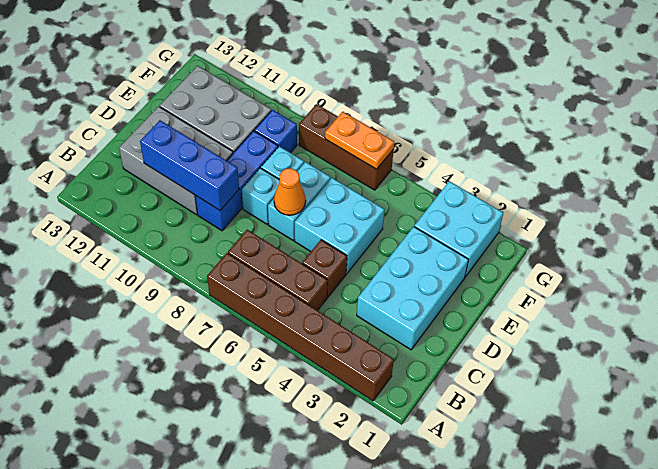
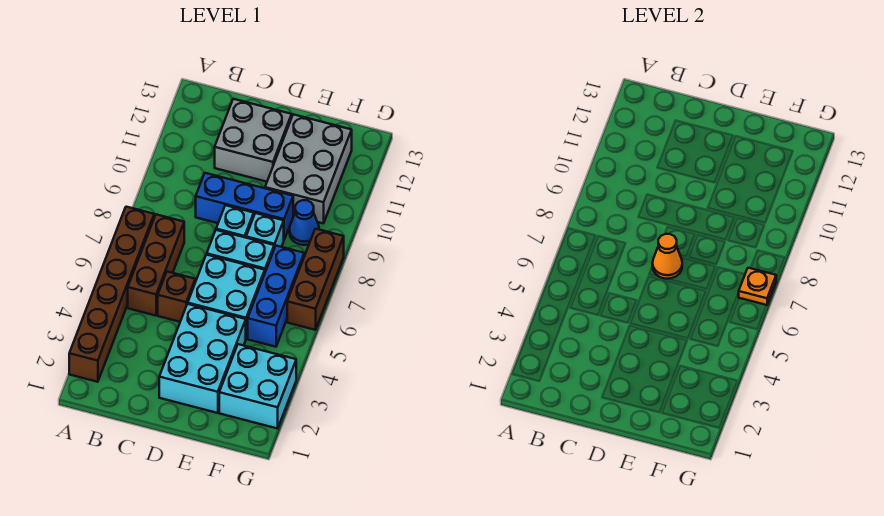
cyan 2x3 brick [357,227,469,350] -> cyan 2x3 brick turned to [159,304,246,413]
blue 1x3 brick [140,120,239,210] -> blue 1x3 brick moved to [248,246,304,347]
grey 2x3 brick [119,106,233,215] -> grey 2x2 brick [215,99,292,182]
blue 1x1 brick [254,110,297,153] -> blue 1x1 cone [289,200,319,245]
orange 1x2 plate [325,112,394,169] -> orange 1x1 plate [739,268,776,305]

